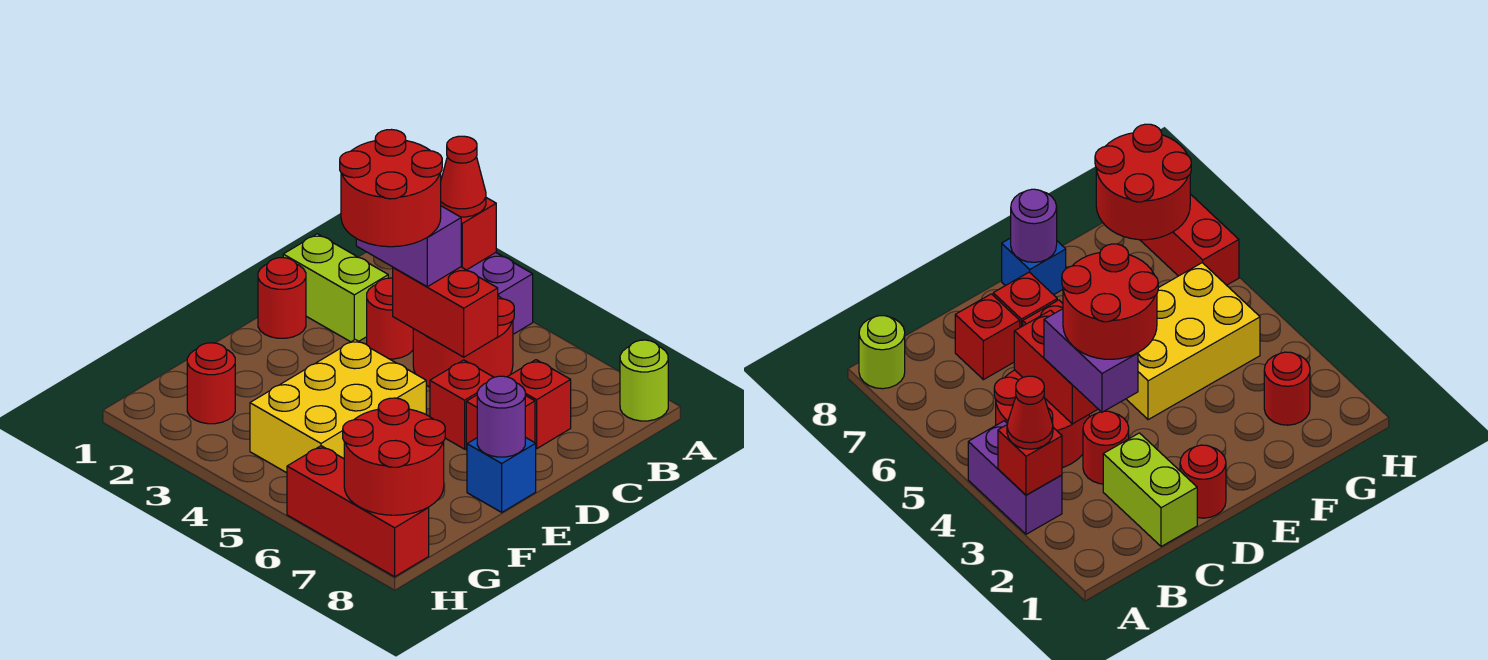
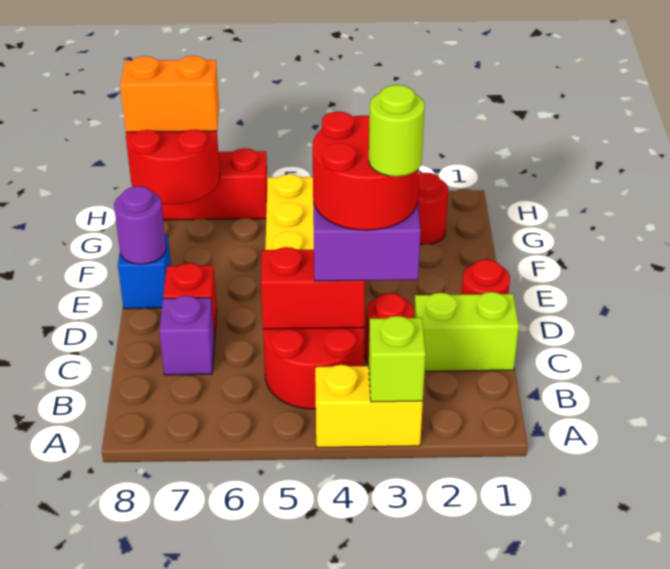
purple 1x2 brick [467,253,533,334] -> yellow 1x2 brick [315,365,423,447]
red 1x1 brick [461,198,496,270] -> lime 1x1 brick [369,316,426,402]
red 1x1 cone [441,136,486,217] -> none
lime 1x1 round brick [620,340,668,421] -> lime 1x1 round brick moved to [369,85,425,177]
red 1x1 brick [508,360,571,449] -> purple 1x1 brick [159,296,215,375]
red 1x1 brick [430,360,494,449] -> none
none -> orange 1x2 brick [120,56,219,132]

